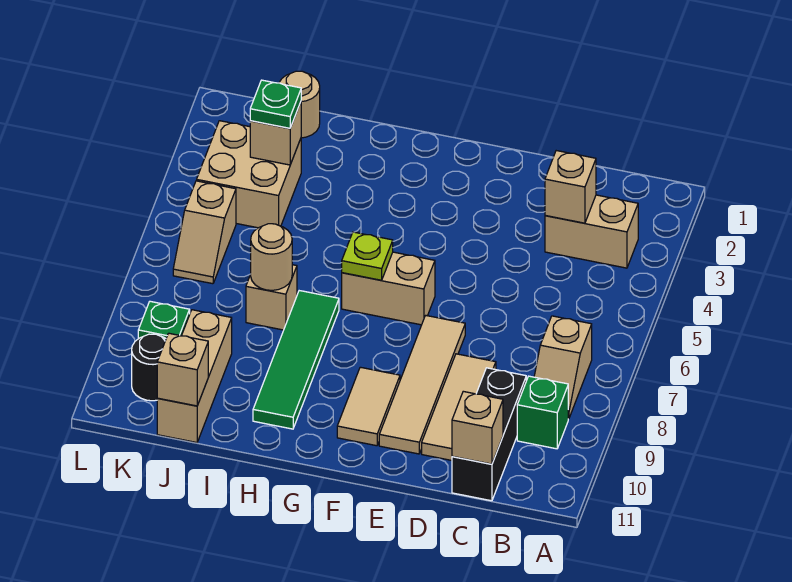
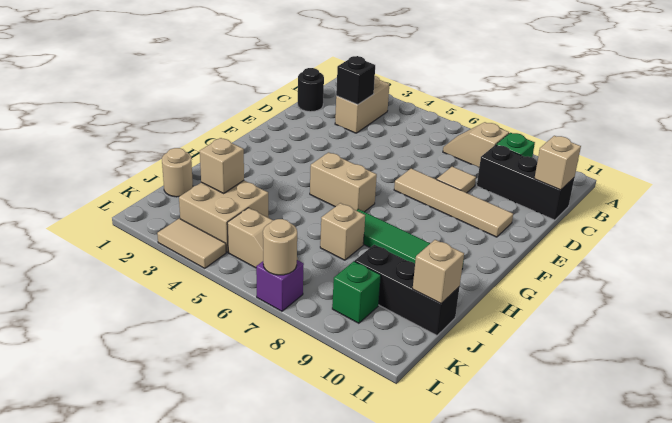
tan 1x2 slope [534,316,592,419] -> tan 1x2 slope turned to [443,122,509,167]
tan 1x1 brick [545,151,596,223] -> black 1x1 brick [336,56,375,105]
tan 1x3 tile [422,354,496,460] -> tan 1x1 tile [437,167,476,193]
tan 1x2 brick [342,252,435,325] -> tan 1x2 brick turned to [310,152,377,212]
tan 1x2 tile [337,367,400,446] -> tan 1x2 tile moved to [157,219,226,268]
lime 1x1 plate [342,232,393,280] -> none
tan 1x1 round brick [250,224,292,290] -> tan 1x1 round brick moved to [263,219,297,275]
green 1x1 plate [250,80,301,128] -> none
tan 1x3 brick [157,310,232,443] -> black 1x3 brick [355,245,459,335]
black 1x1 round brick [132,334,166,401] -> black 1x1 round brick moved to [298,68,324,112]
none -> purple 1x1 brick [256,260,304,311]

